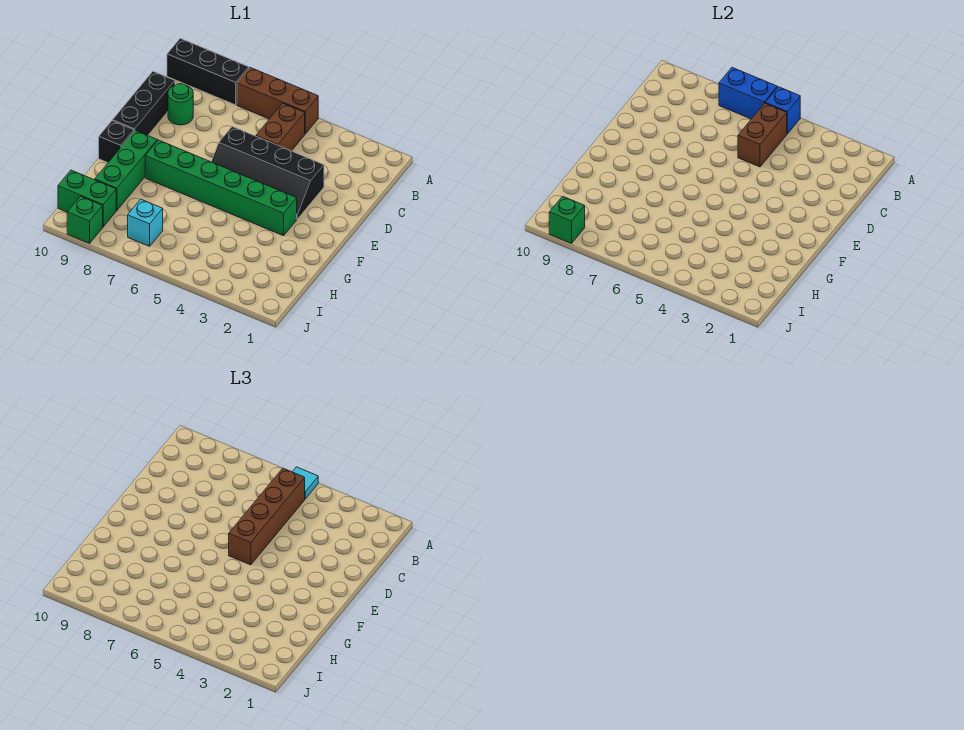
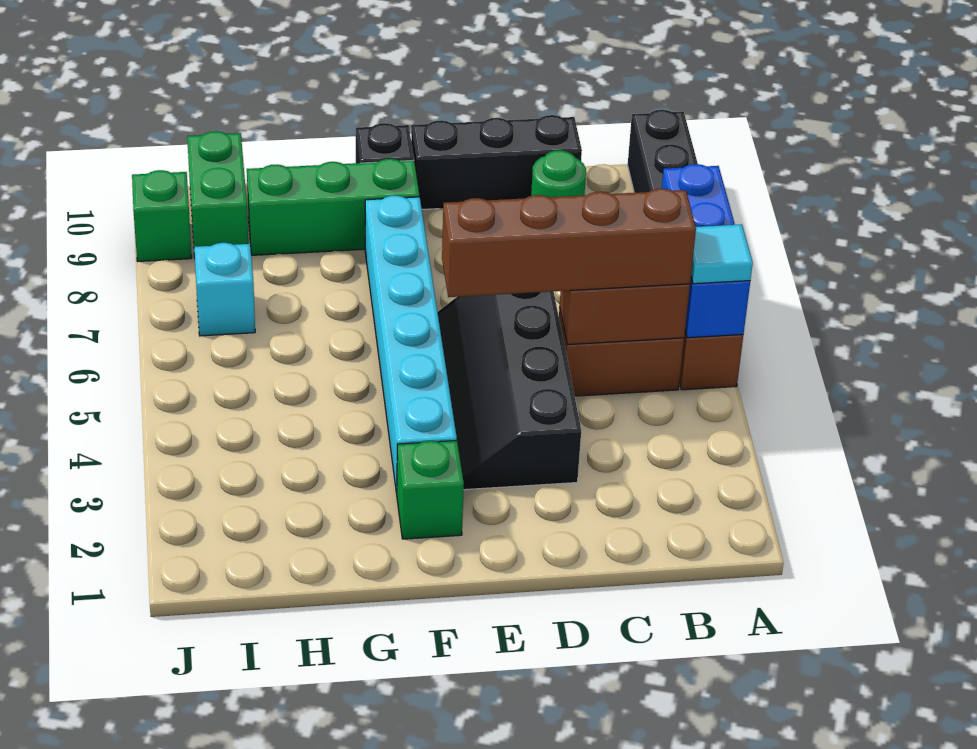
green 1x6 brick [145,140,297,236] -> cyan 1x6 brick [365,196,457,494]
green 1x1 brick [549,196,585,244] -> green 1x1 brick moved to [396,440,464,539]

